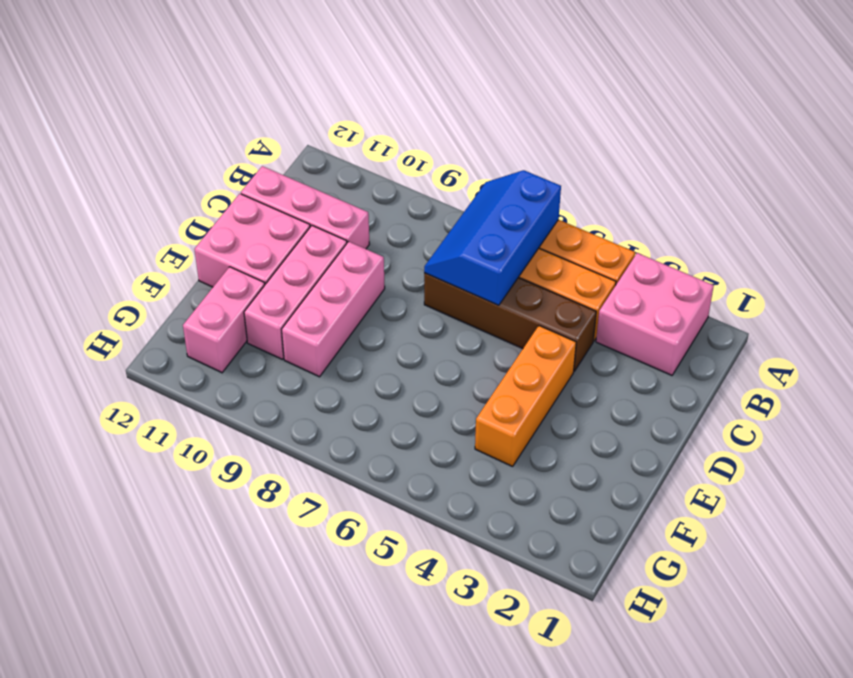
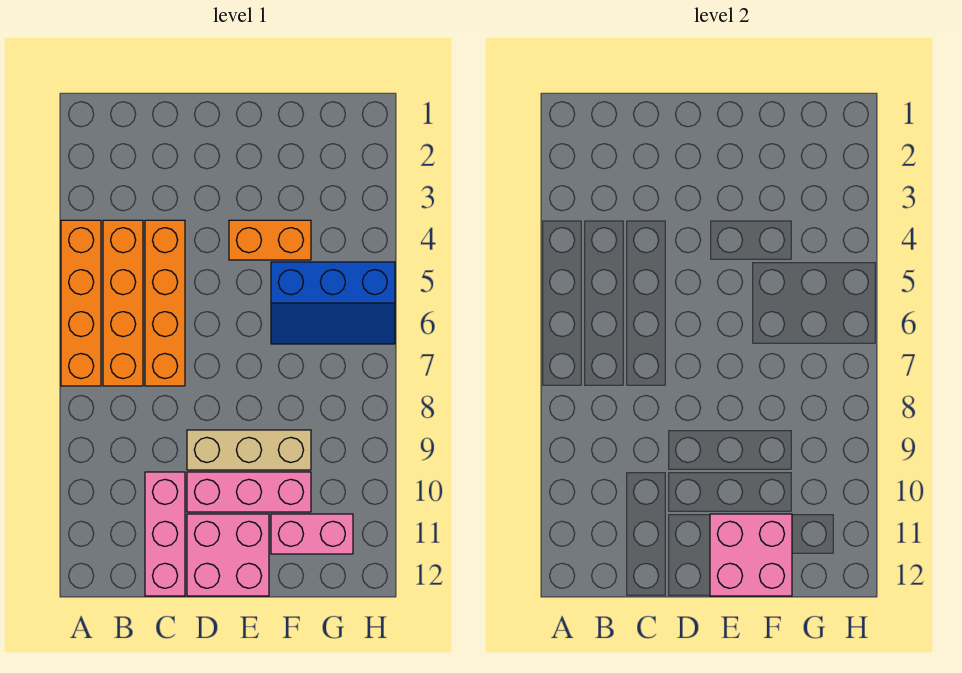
pink 2x2 brick [596,253,714,375] -> pink 2x2 brick moved to [710,514,792,596]
blue 2x3 slope [424,170,561,305] -> blue 2x3 slope moved to [271,262,395,344]
brown 1x4 brick [424,273,596,371] -> orange 1x4 brick [145,220,185,386]
orange 1x3 brick [475,326,576,466] -> orange 1x2 brick [229,220,311,260]
pink 1x3 brick [281,242,385,377] -> tan 1x3 brick [187,430,311,470]

